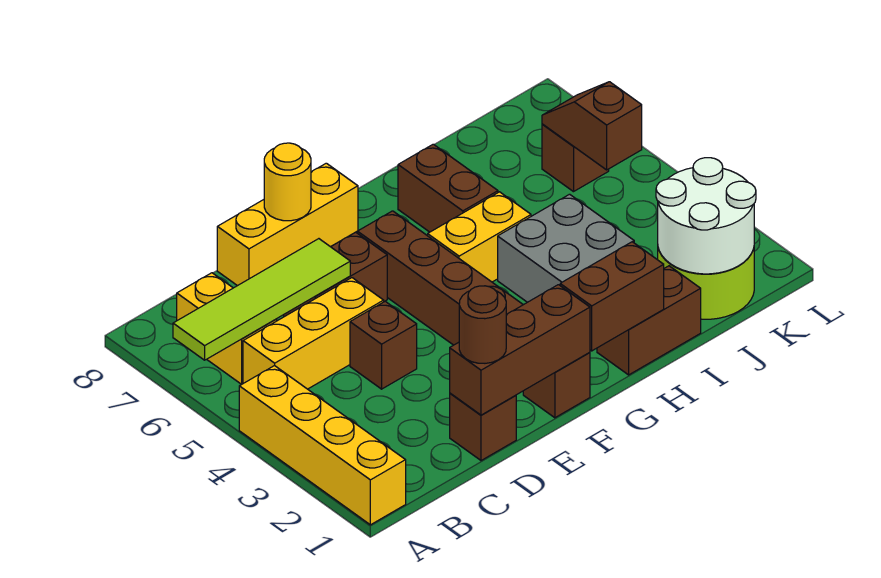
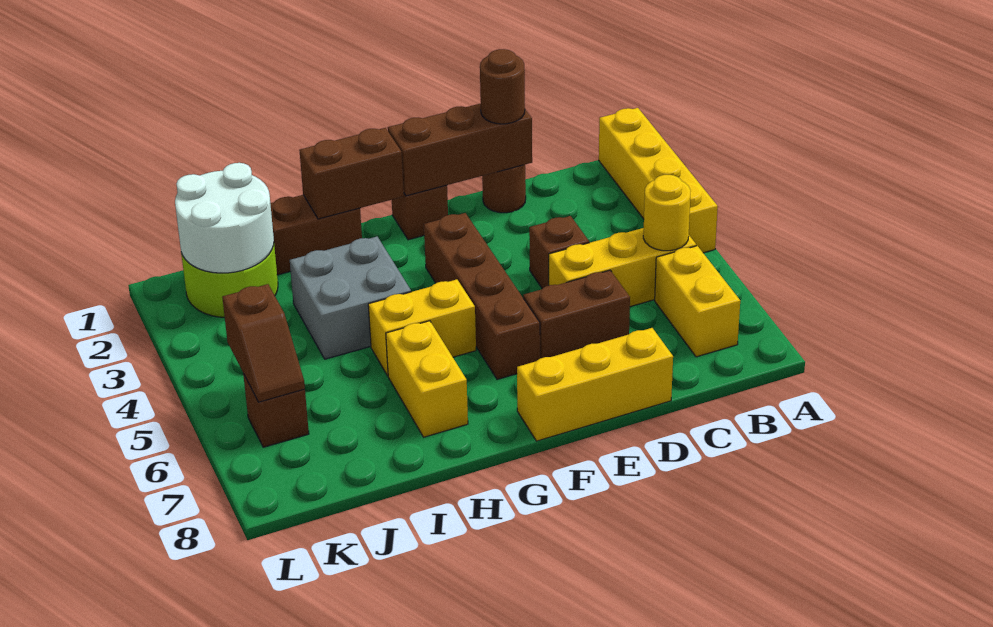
lime 1x4 tile [173,239,350,360] -> none
brown 1x1 brick [450,393,516,461] -> brown 1x1 round brick [482,165,526,213]
yellow 1x1 round brick [264,143,311,221] -> yellow 1x1 round brick moved to [643,175,691,251]
brown 1x2 brick [398,144,498,232] -> yellow 1x2 brick [386,321,468,437]

